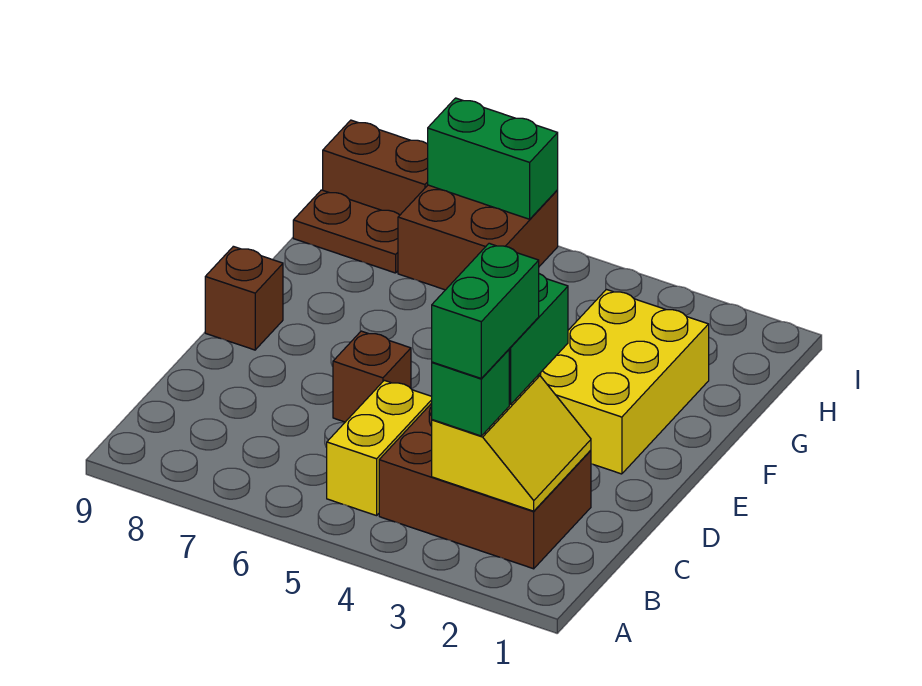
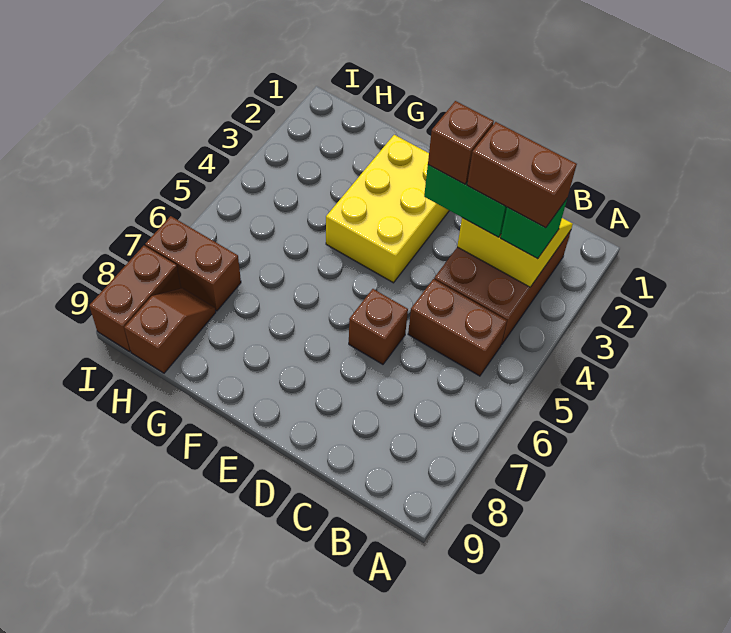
green 1x2 brick [432,243,539,378] -> brown 1x2 brick [467,122,577,228]
yellow 1x2 brick [327,380,432,516] -> brown 1x2 brick [408,279,507,376]
yellow 2x3 brick [539,290,709,474] -> yellow 2x3 brick turned to [326,135,449,283]
brown 1x1 brick [205,246,283,350] -> brown 1x1 brick moved to [428,101,494,184]
brown 2x2 brick [398,185,558,290] -> brown 1x2 brick [145,216,241,311]
brown 1x2 plate [293,190,400,273] -> brown 1x2 slope [124,288,216,373]
green 1x2 brick [428,98,558,219] -> none

